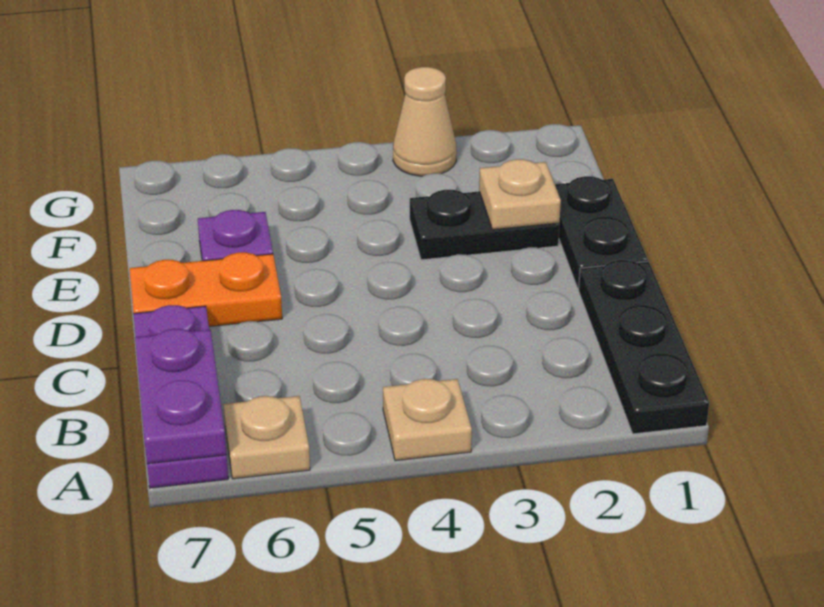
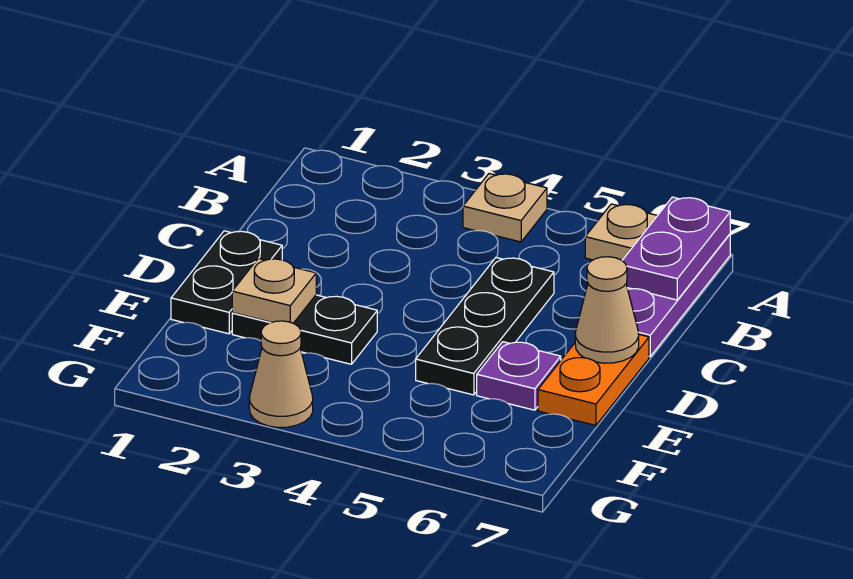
black 1x3 plate [579,260,709,434] -> black 1x3 plate moved to [416,258,554,395]
orange 1x2 plate [129,252,282,327] -> orange 1x2 plate turned to [538,335,649,425]
none -> tan 1x1 cone [575,257,639,363]

